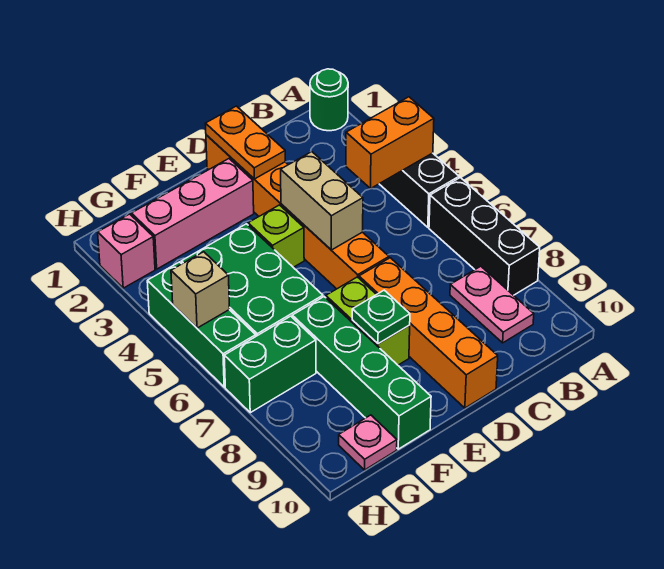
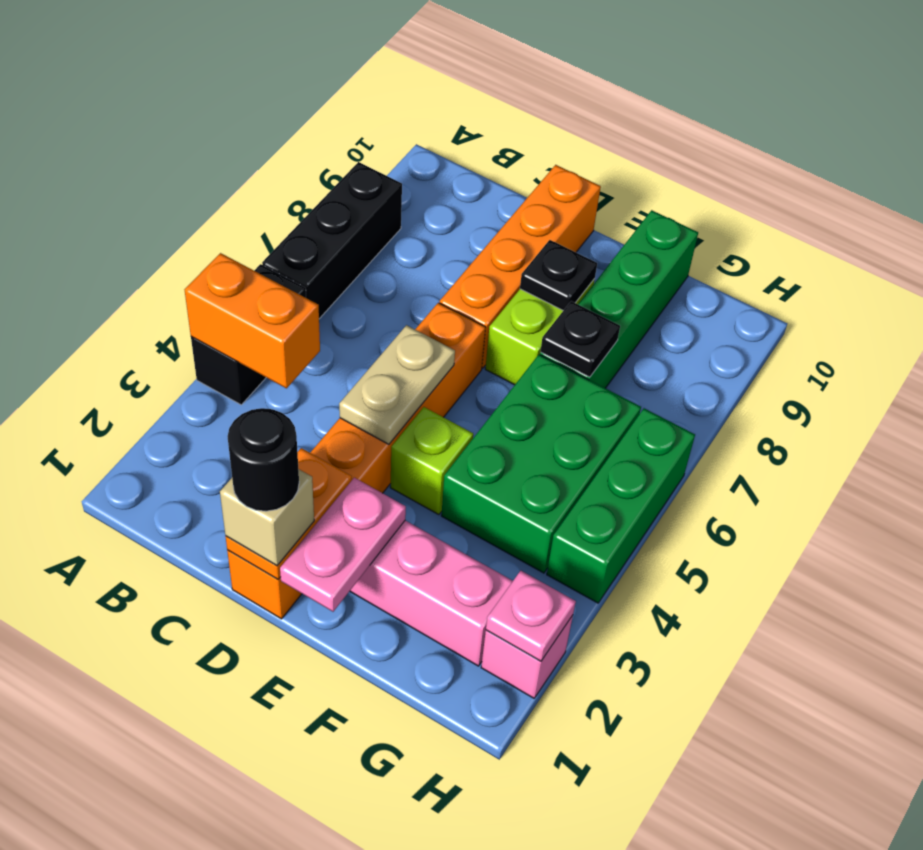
green 1x1 round brick [310,69,348,131] -> none
pink 1x2 plate [450,266,534,343] -> pink 1x2 plate moved to [280,478,406,612]
none -> black 1x1 round brick [228,408,299,511]
tan 1x2 brick [281,152,363,250] -> tan 1x2 plate [339,325,455,444]
green 1x1 plate [352,290,410,344] -> black 1x1 plate [520,240,597,311]
none -> black 1x1 plate [540,301,620,377]
green 1x2 brick [224,316,316,413] -> none
pink 1x1 plate [339,415,397,470] -> pink 1x1 plate moved to [486,571,576,661]
tan 1x1 brick [171,252,230,328] -> tan 1x1 brick moved to [220,469,314,566]

